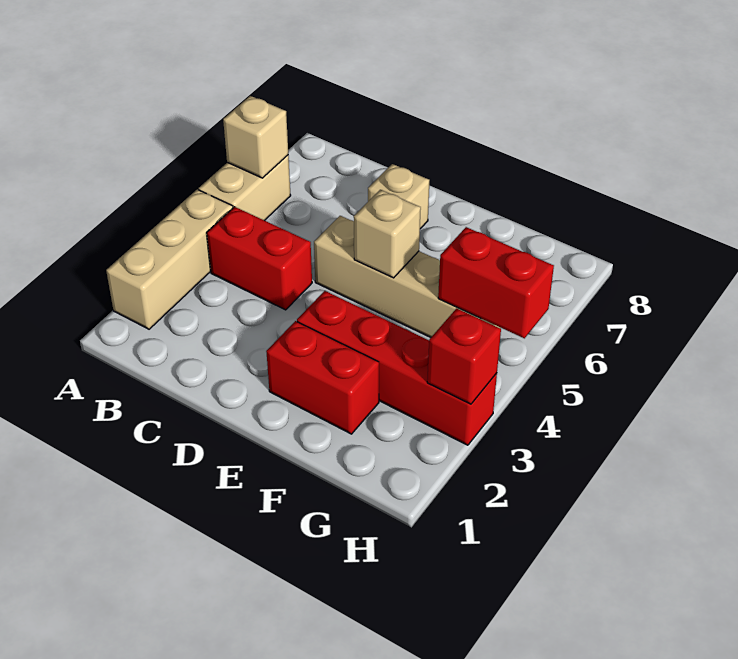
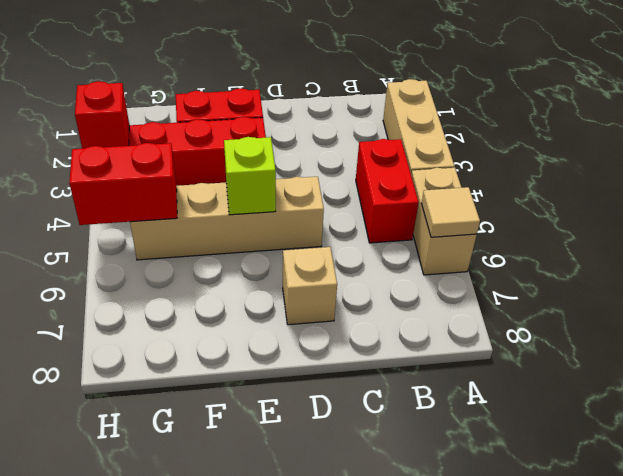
tan 1x1 brick [223,96,288,178] -> tan 1x1 tile [421,187,480,237]
red 1x2 brick [207,207,312,310] -> red 1x2 brick turned to [356,139,419,243]
tan 1x1 brick [354,190,421,278] -> lime 1x1 brick [224,137,276,215]

